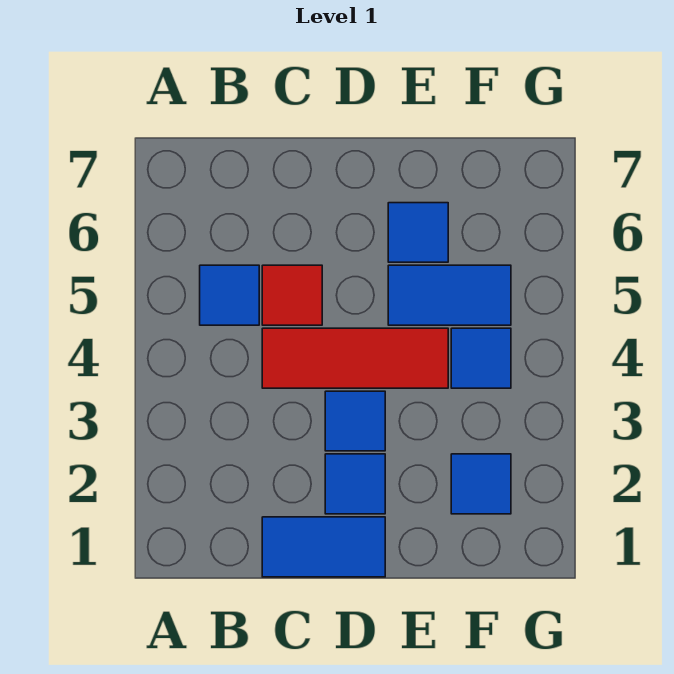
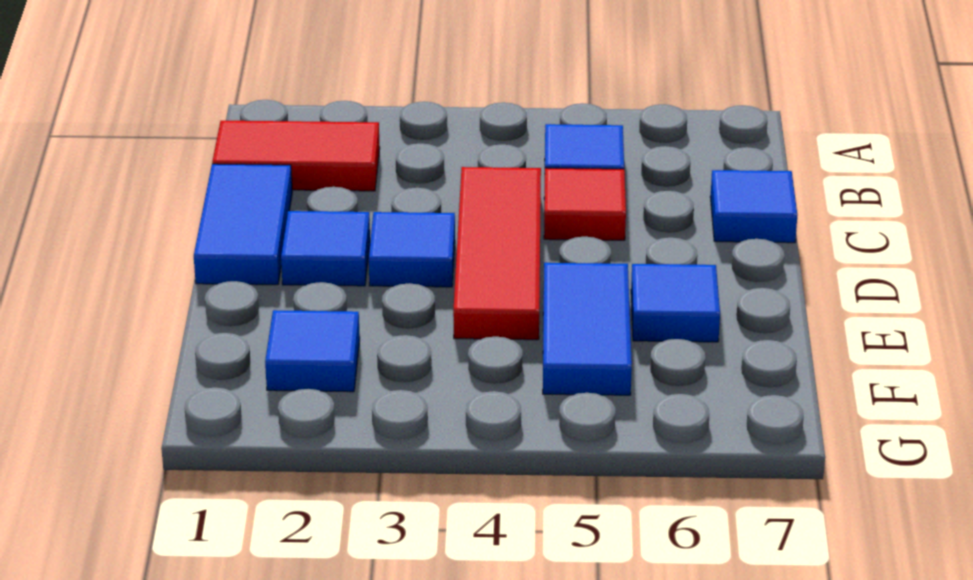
none -> red 1x2 tile [212,121,380,191]
blue 1x1 tile [451,328,511,388] -> blue 1x1 tile moved to [710,170,798,243]

